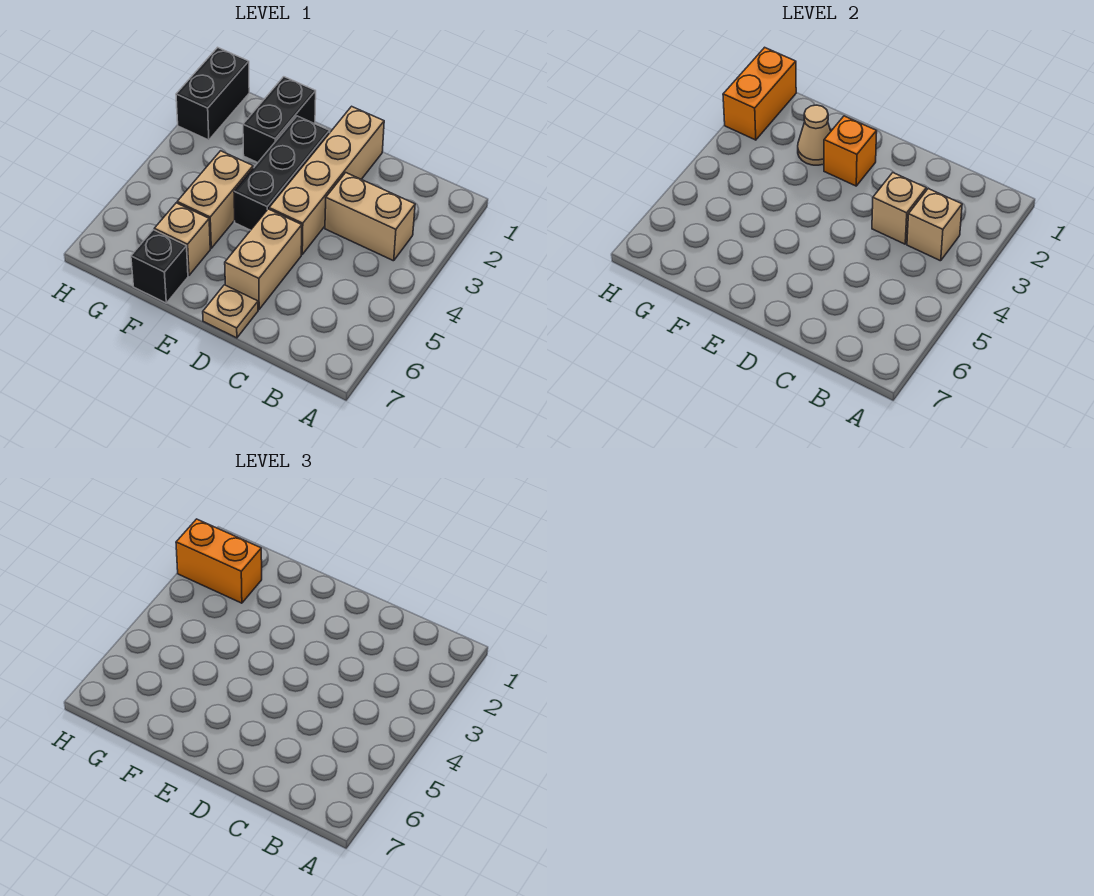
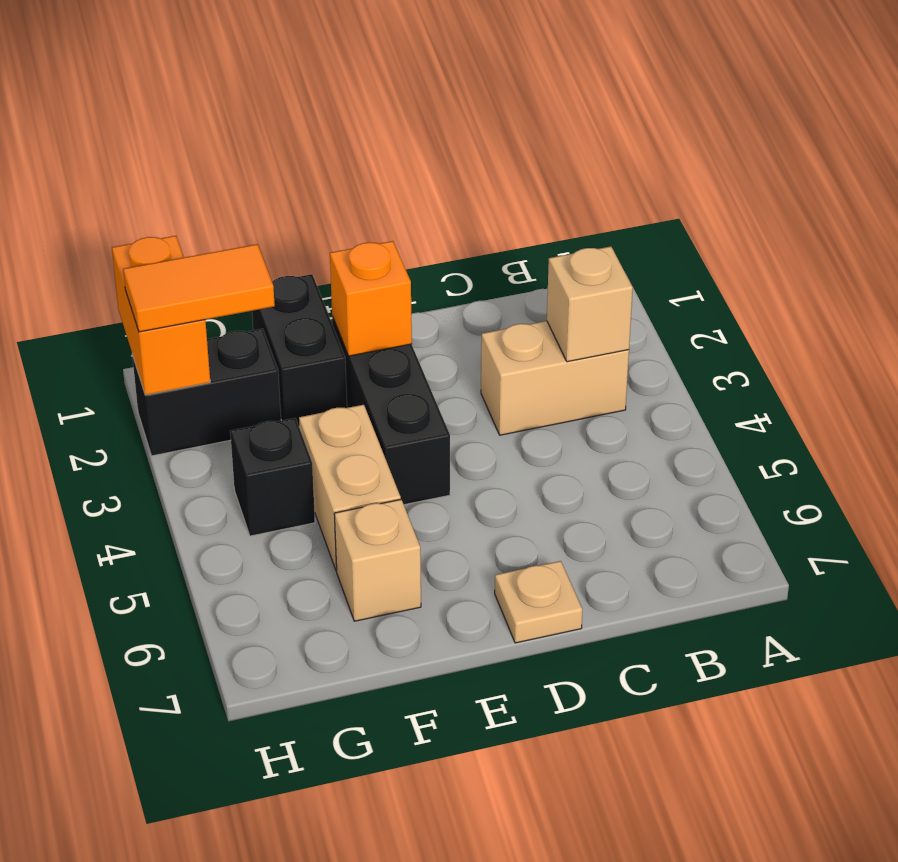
tan 1x1 brick [872,173,926,244] -> none
tan 1x4 brick [269,106,384,254] -> none
tan 1x2 brick [225,209,302,309] -> none
tan 1x1 cone [798,105,831,165] -> none
black 1x1 brick [131,230,188,303] -> black 1x1 brick moved to [230,418,315,536]
orange 1x2 brick [176,519,262,603] -> orange 1x2 tile [123,244,275,332]
black 1x2 brick [176,47,249,140] -> black 1x2 brick turned to [132,329,281,456]

